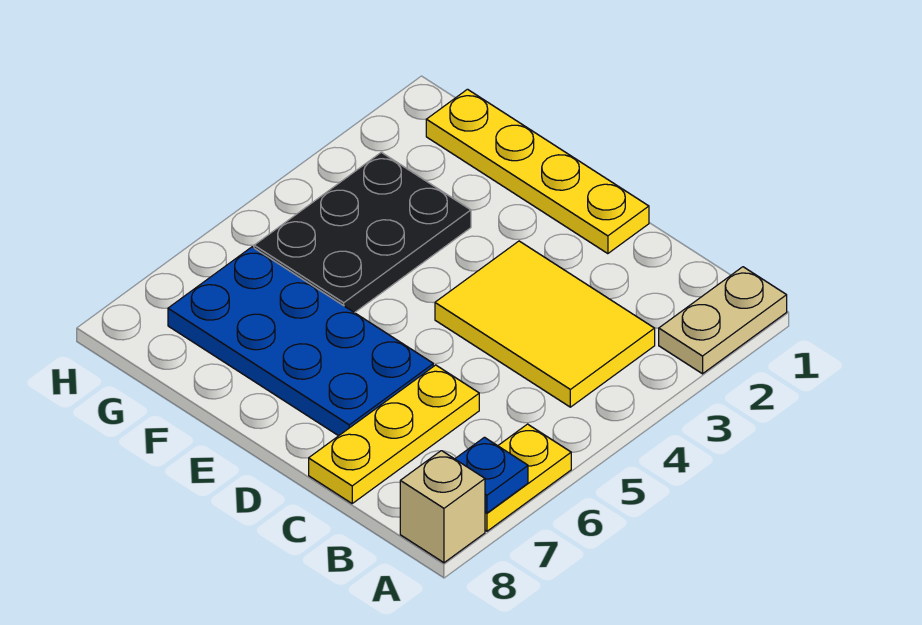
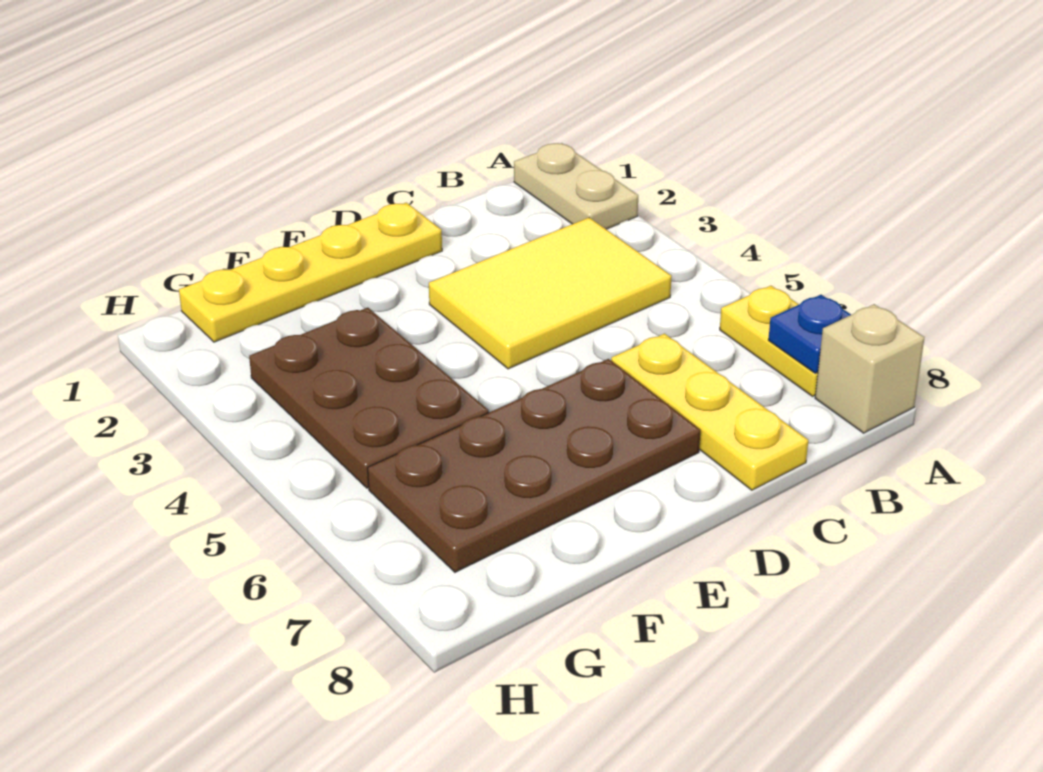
blue 2x4 plate [168,247,433,436] -> brown 2x4 plate [368,359,700,572]
black 2x3 plate [254,152,471,313] -> brown 2x3 plate [249,308,489,488]

